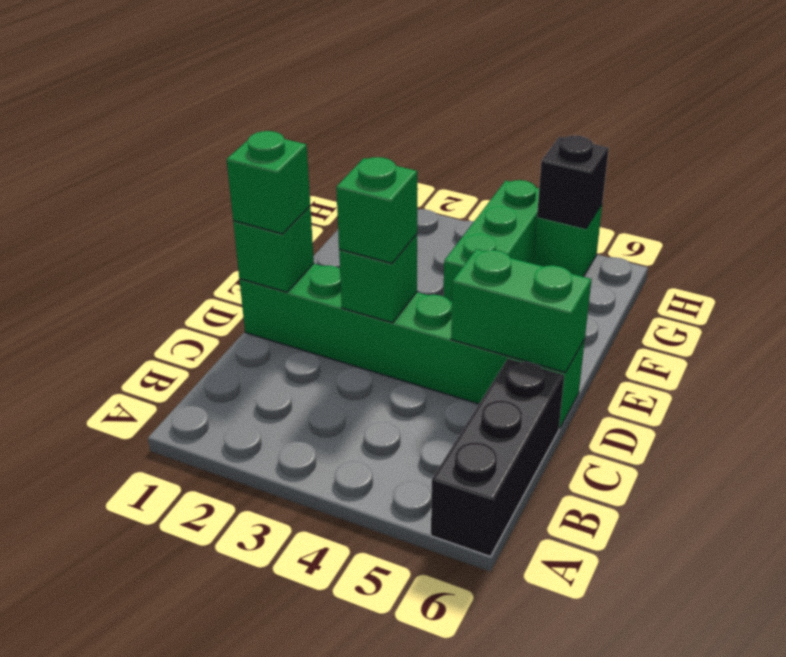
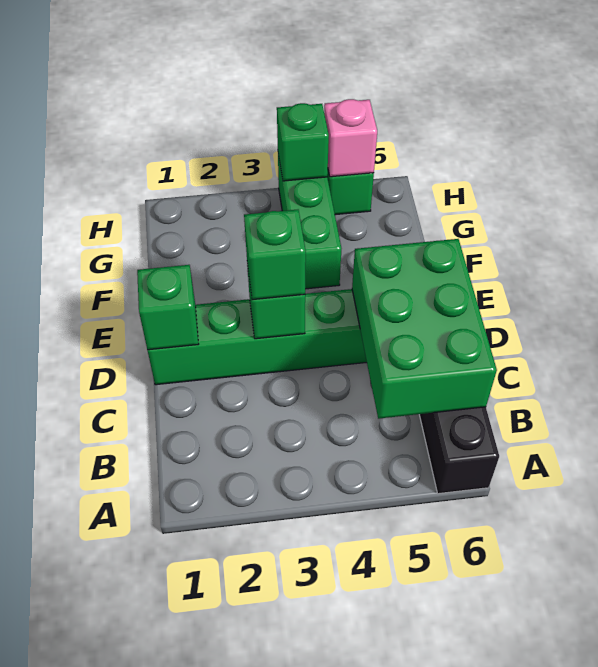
green 1x1 brick [227,131,310,234] -> green 1x1 brick moved to [277,103,329,181]
green 1x2 brick [451,249,592,372] -> green 2x3 brick [352,239,497,419]
black 1x1 brick [537,136,609,228] -> pink 1x1 brick [324,99,377,177]

